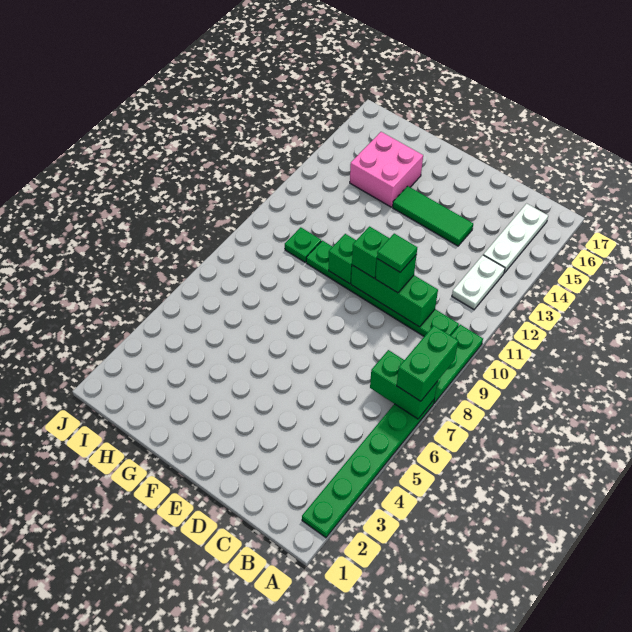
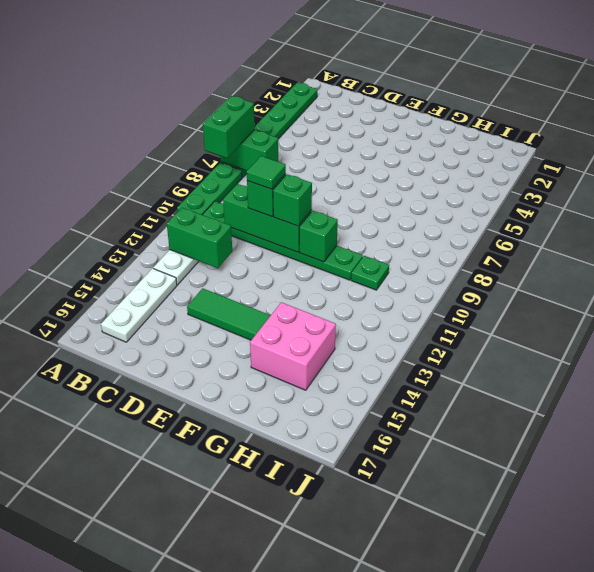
none -> green 1x2 brick [167,208,232,268]

